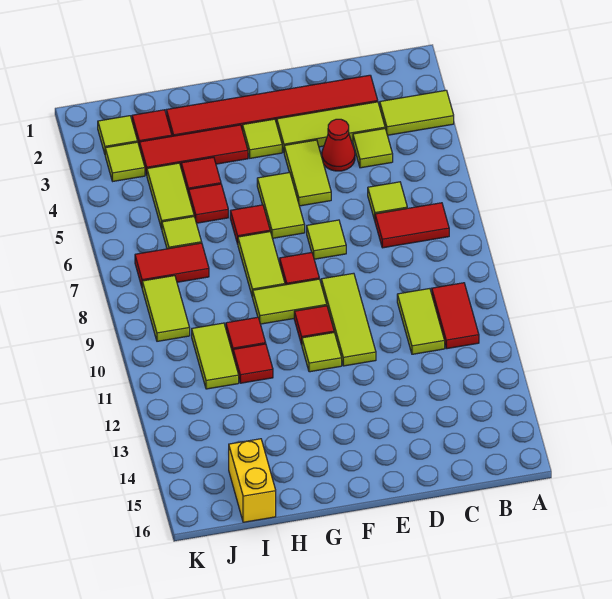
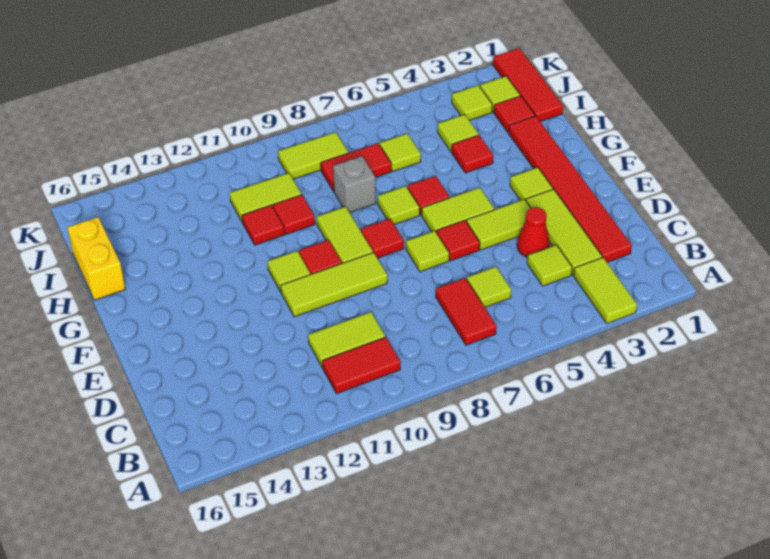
red 1x3 tile [140,125,248,175] -> red 1x3 tile moved to [493,48,563,122]
lime 1x2 tile [238,232,285,297] -> lime 1x1 tile [378,186,420,224]
red 1x1 tile [189,184,228,223] -> red 1x1 tile moved to [436,220,480,261]
none -> grey 1x1 brick [333,156,376,213]
lime 1x2 tile [147,163,194,229] -> lime 1x1 tile [437,115,479,152]
red 1x2 tile [135,243,209,286] -> red 1x2 tile turned to [321,143,391,191]
yellow 1x2 brick [229,439,276,522] -> yellow 1x2 brick turned to [67,217,125,300]

